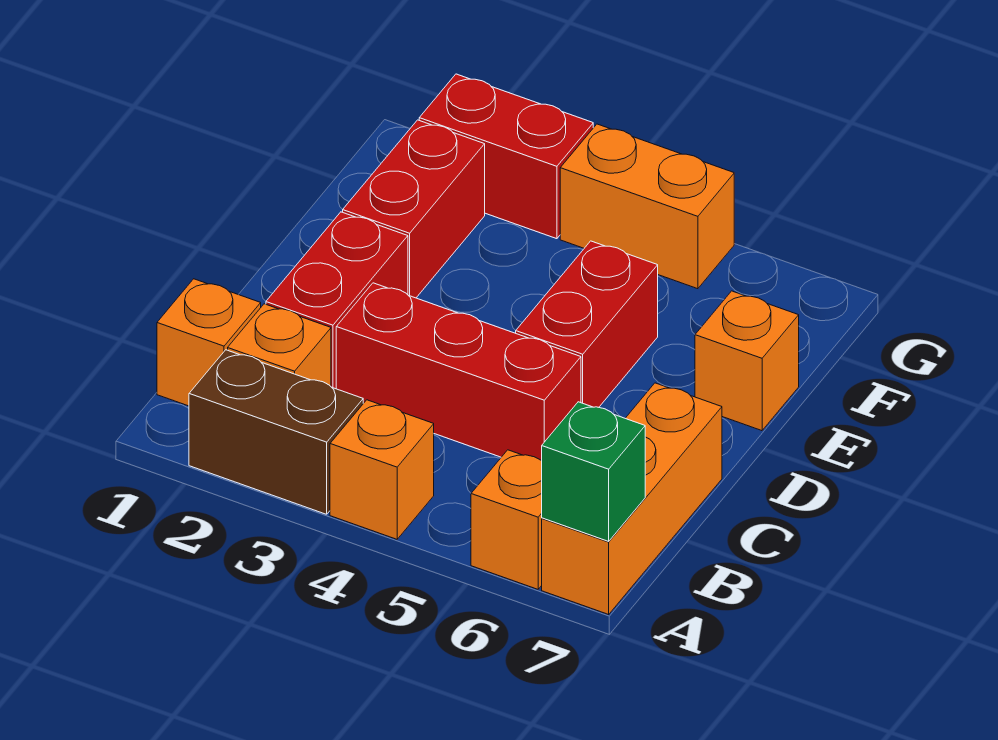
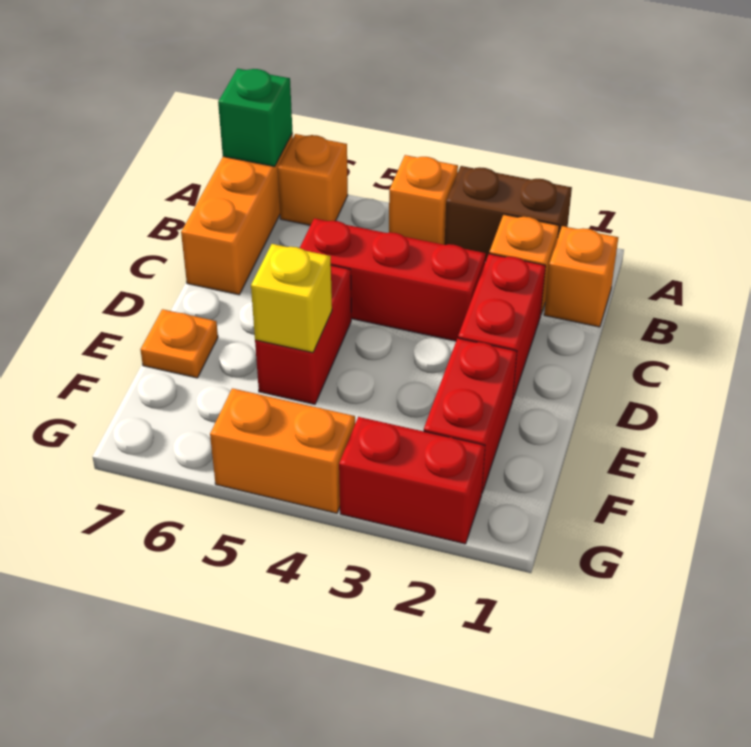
none -> yellow 1x1 brick [251,244,332,353]
orange 1x1 brick [695,291,799,431] -> orange 1x1 plate [140,309,218,378]

